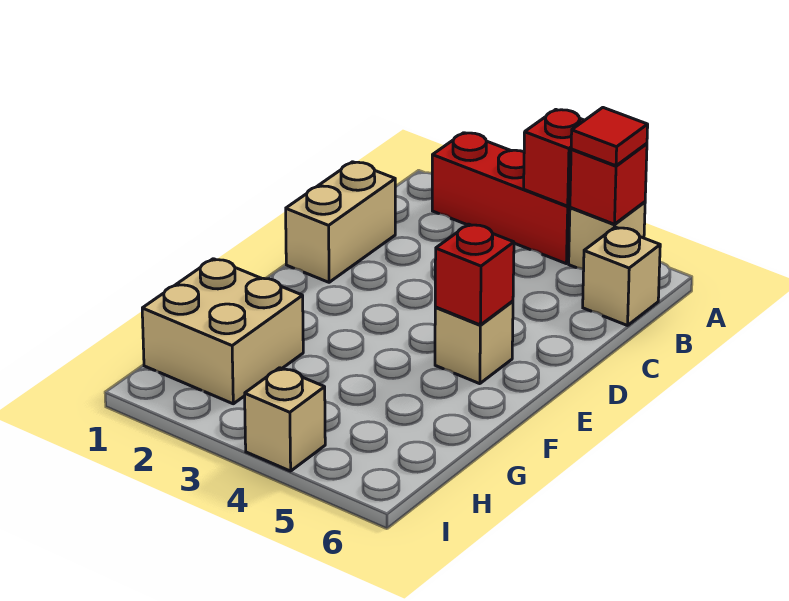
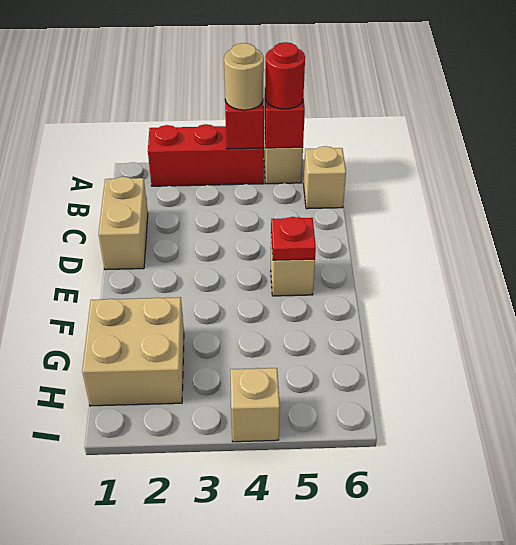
none -> tan 1x1 round brick [224,43,264,110]
red 1x1 tile [571,108,648,166] -> red 1x1 round brick [265,42,305,109]
red 1x1 brick [435,224,514,325] -> red 1x1 plate [271,217,316,260]

